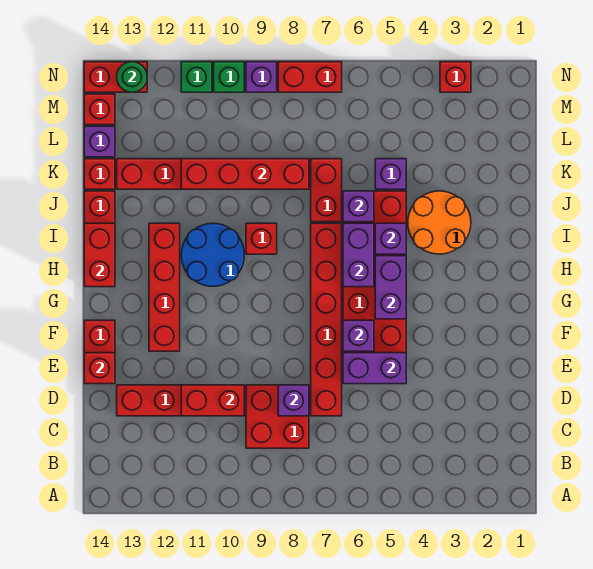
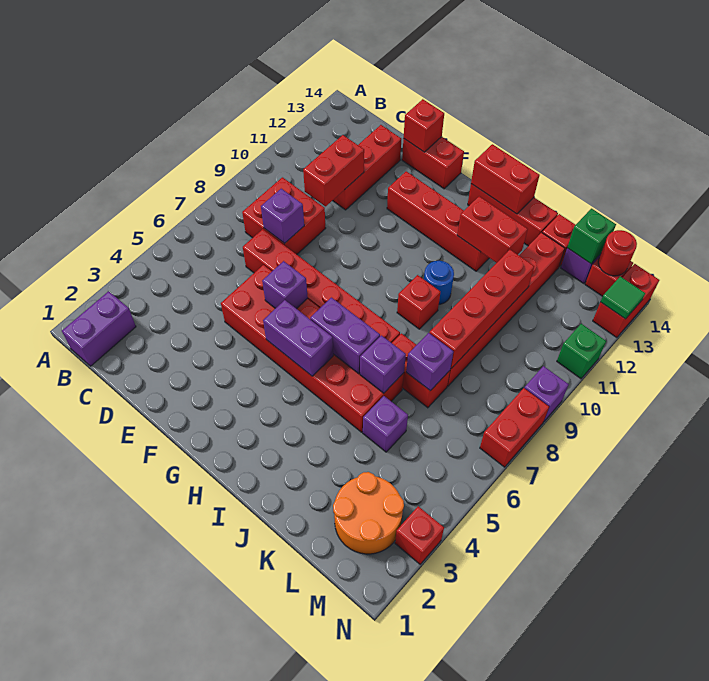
purple 1x2 brick [343,353,406,384] -> purple 1x2 brick moved to [62,291,136,366]
blue 2x2 round brick [181,223,244,286] -> blue 1x1 round brick [424,261,454,304]
orange 2x2 round brick [408,191,471,254] -> orange 2x2 round brick moved to [333,472,404,554]
purple 1x1 brick [375,223,406,254] -> purple 1x1 brick moved to [406,333,453,390]
none -> red 1x2 brick [457,196,528,263]
none -> red 1x1 round brick [598,230,637,276]
green 1x1 brick [214,62,244,92] -> green 1x1 brick moved to [567,209,616,264]
green 1x1 round brick [117,62,147,92] -> green 1x1 tile [601,277,645,319]

